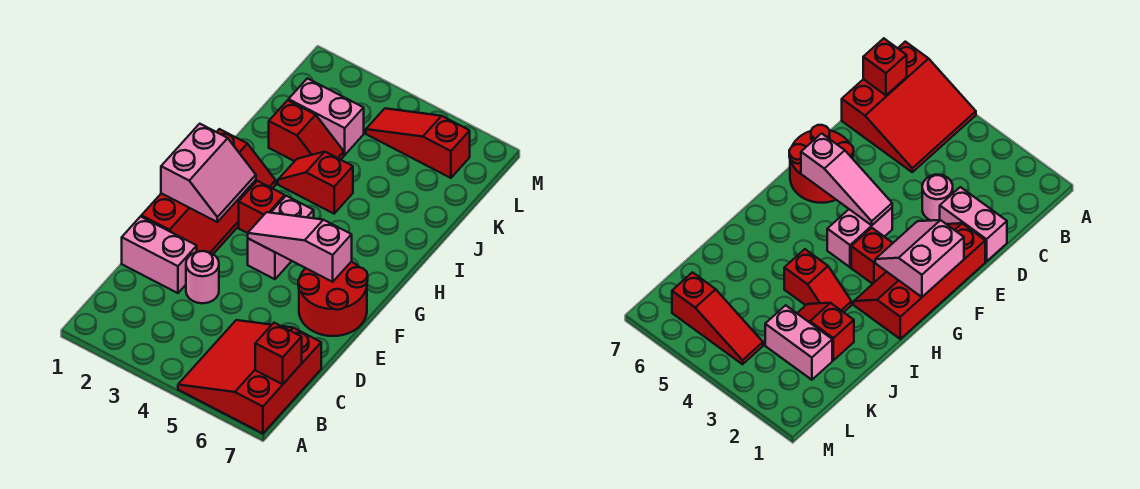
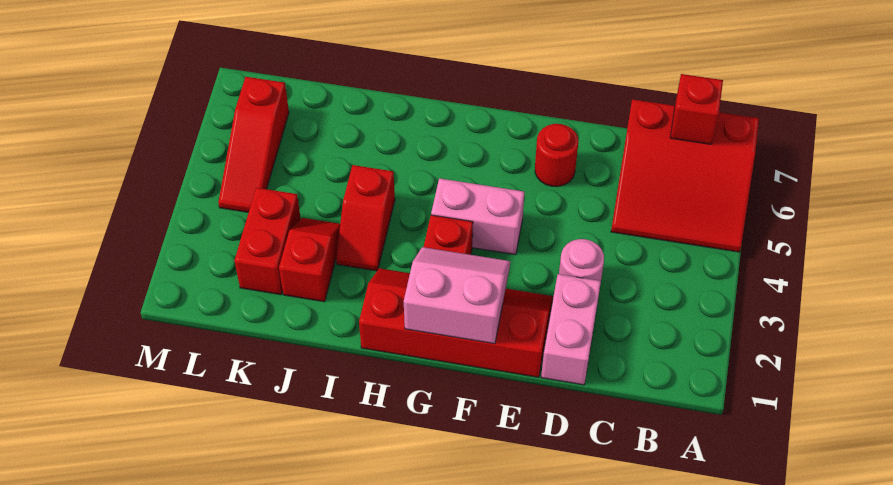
red 2x2 round brick [298,262,368,336] -> red 1x1 round brick [535,124,578,187]
pink 1x3 slope [248,212,352,282] -> none
pink 1x2 brick [289,78,364,155] -> red 1x2 brick [235,188,301,295]

